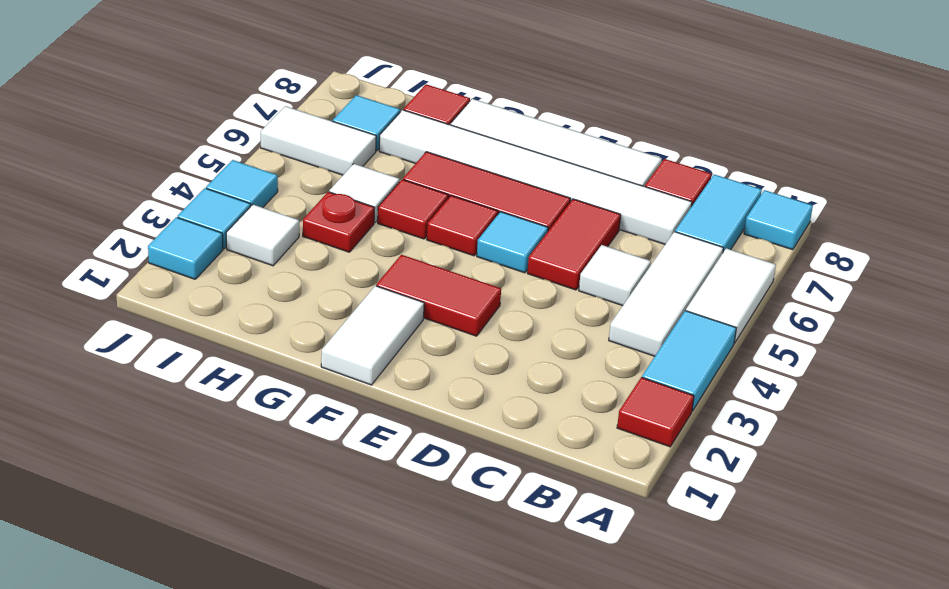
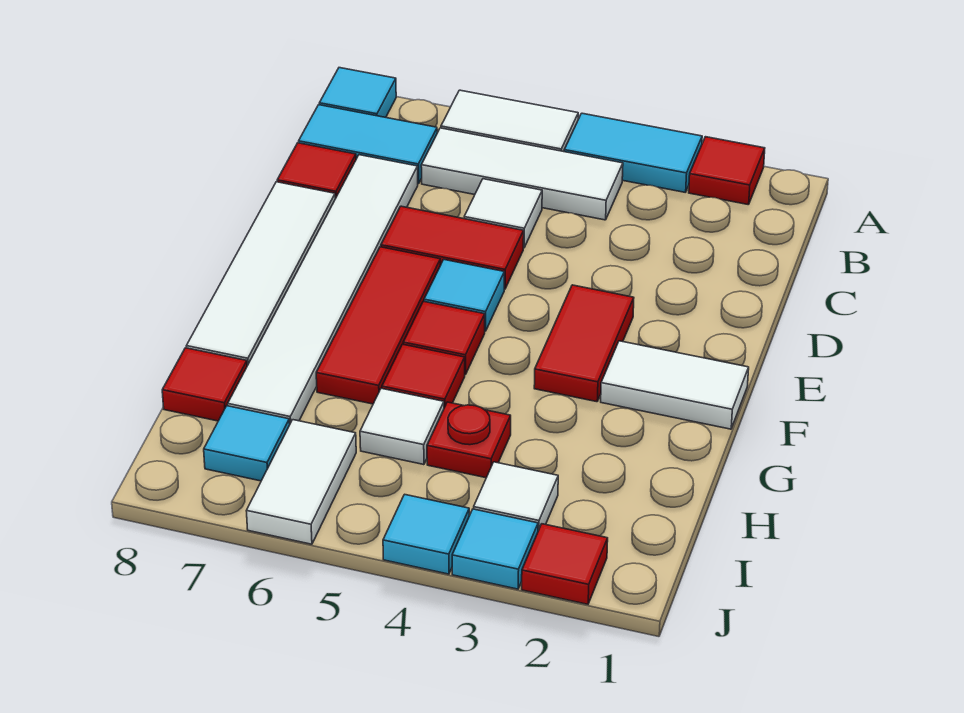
cyan 1x1 tile [148,217,223,279] -> red 1x1 tile [522,524,608,604]

